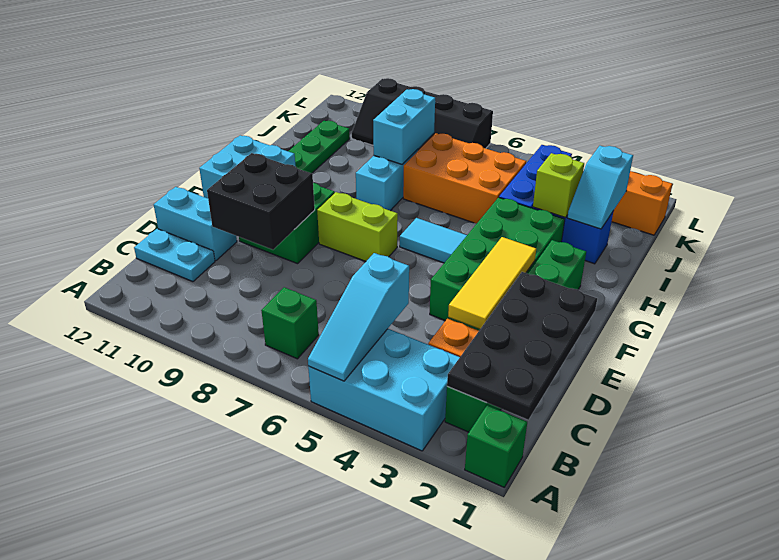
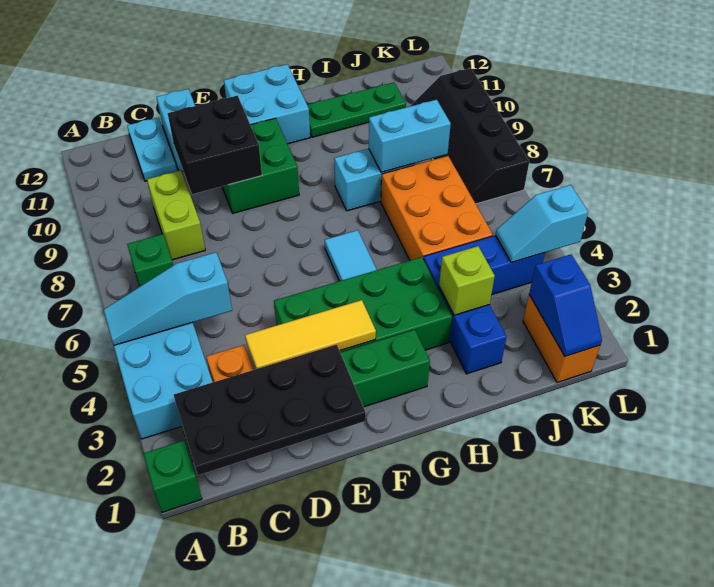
lime 1x2 brick [317,192,398,261] -> lime 1x2 brick moved to [147,170,205,260]
cyan 1x2 slope [567,146,633,229] -> cyan 1x2 slope moved to [496,185,588,262]
none -> blue 1x2 slope [529,254,602,356]

